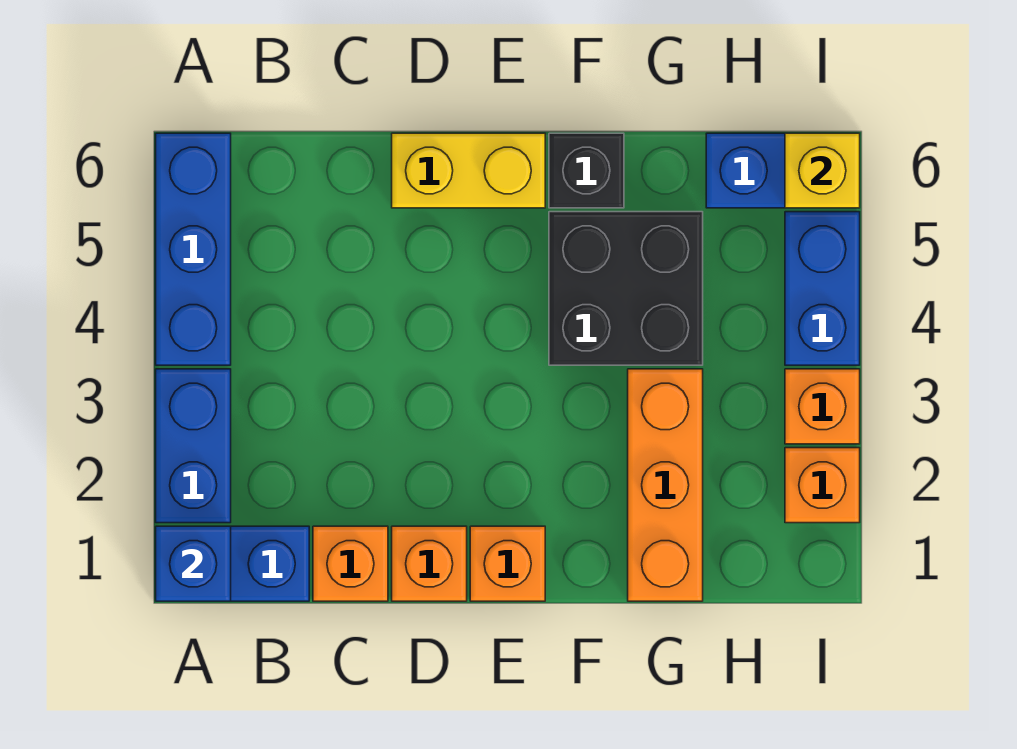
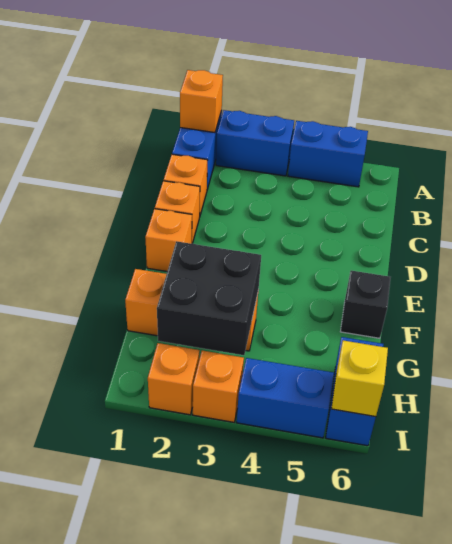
blue 1x1 brick [156,526,231,601] -> orange 1x1 brick [180,70,223,133]
blue 1x3 brick [156,133,231,365] -> blue 1x2 brick [288,121,368,187]
yellow 1x2 brick [392,133,545,208] -> none
black 2x2 brick [549,212,703,365] -> black 2x2 brick moved to [157,241,261,355]

